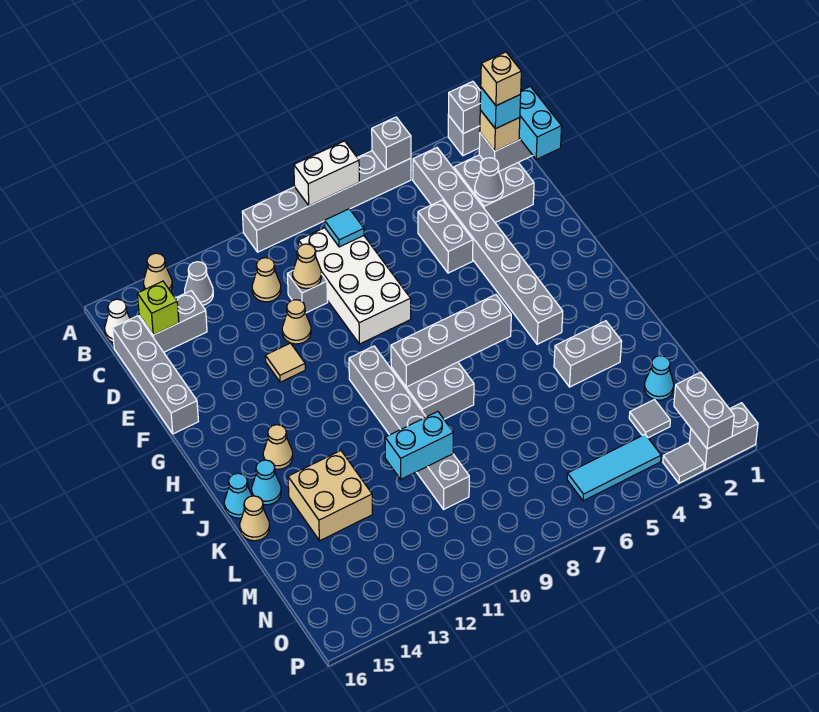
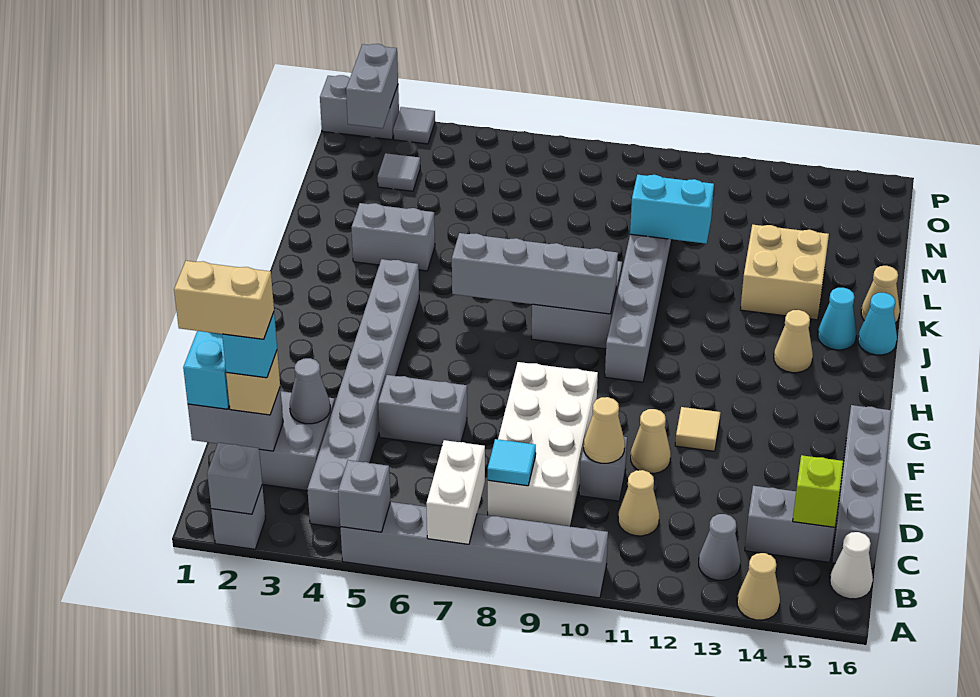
white 1x2 brick [294,141,359,206] -> white 1x2 brick turned to [426,440,485,544]
tan 1x1 brick [481,52,521,106] -> tan 1x2 brick [174,261,274,339]
grey 1x2 brick [418,200,473,273] -> grey 1x2 brick turned to [378,375,467,446]
cyan 1x1 cone [644,356,674,400] -> none
cyan 1x3 tile [567,435,661,501] -> none

